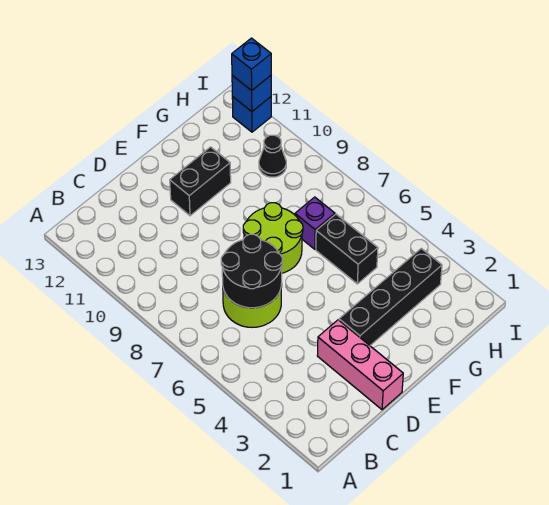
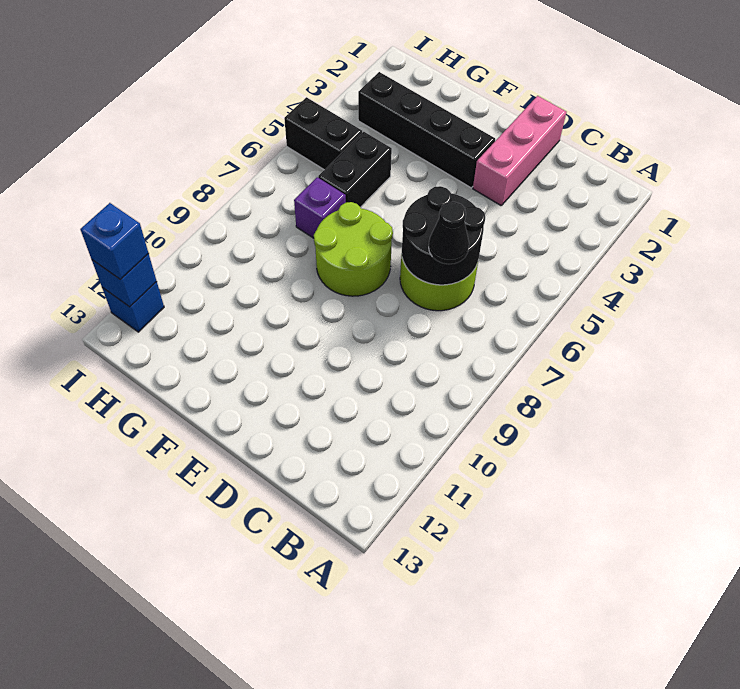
black 1x2 brick [170,147,231,216] -> black 1x2 brick moved to [284,97,362,170]
black 1x1 cone [259,135,286,177] -> black 1x1 cone moved to [429,202,469,264]

